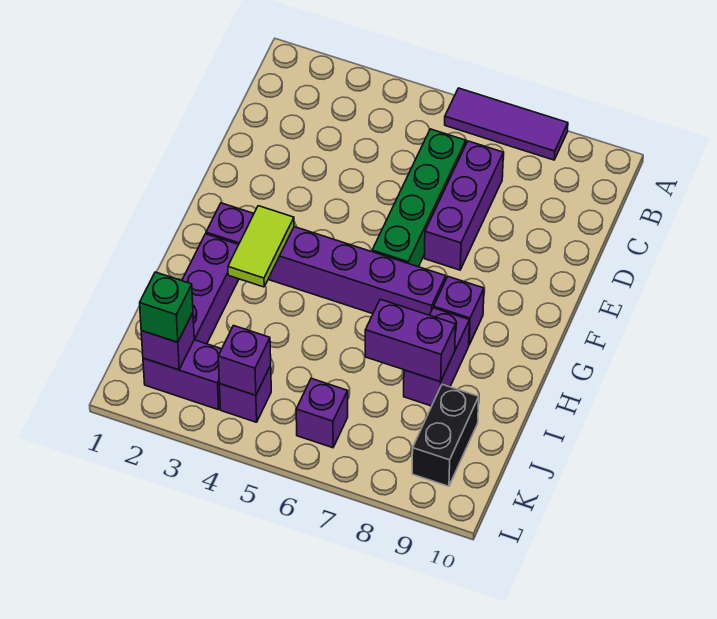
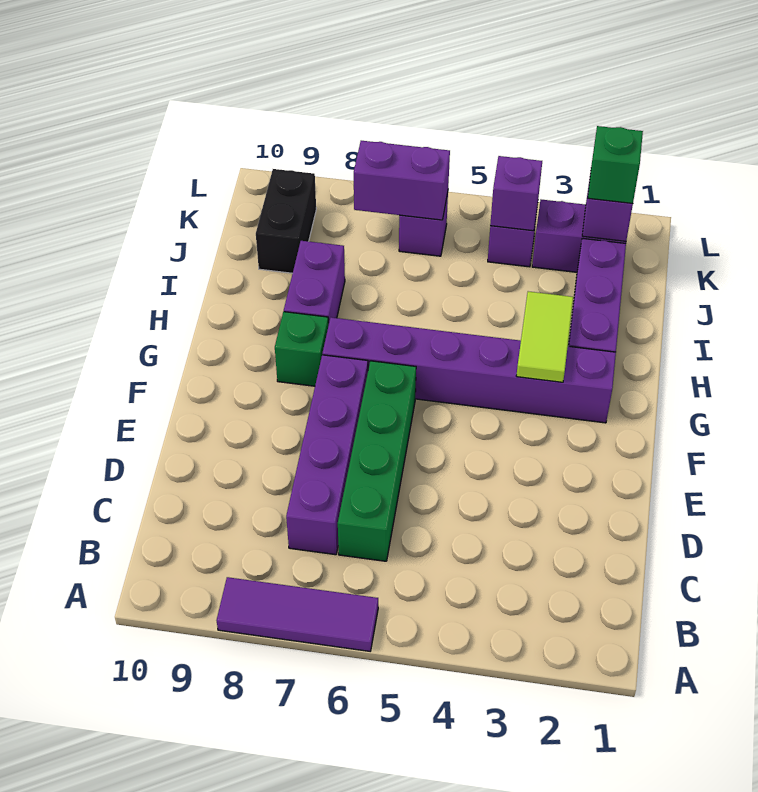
purple 1x3 brick [424,141,503,270] -> purple 1x4 brick [286,355,368,555]
purple 1x1 brick [434,277,484,345] -> green 1x1 brick [275,312,328,386]
purple 1x2 brick [365,299,456,382] -> purple 1x2 brick moved to [354,141,450,220]

